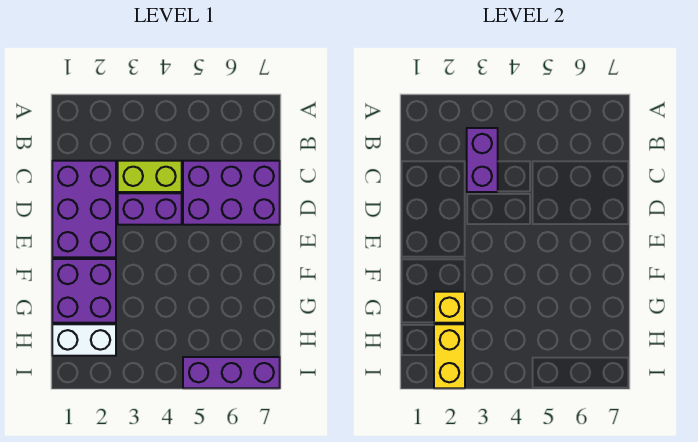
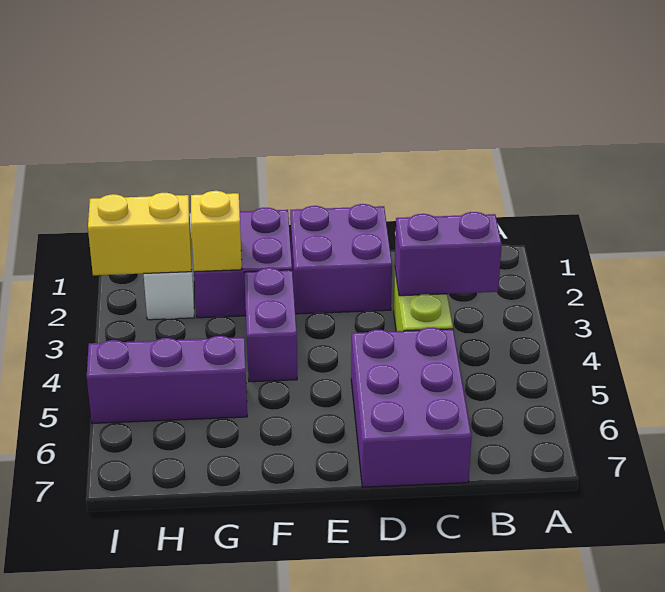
purple 2x3 brick [52,161,116,257] -> purple 2x2 brick [290,204,392,314]
purple 1x2 brick [118,193,182,225] -> purple 1x2 brick moved to [244,268,297,382]
purple 1x3 brick [183,357,280,388] -> purple 1x3 brick turned to [87,336,247,423]

